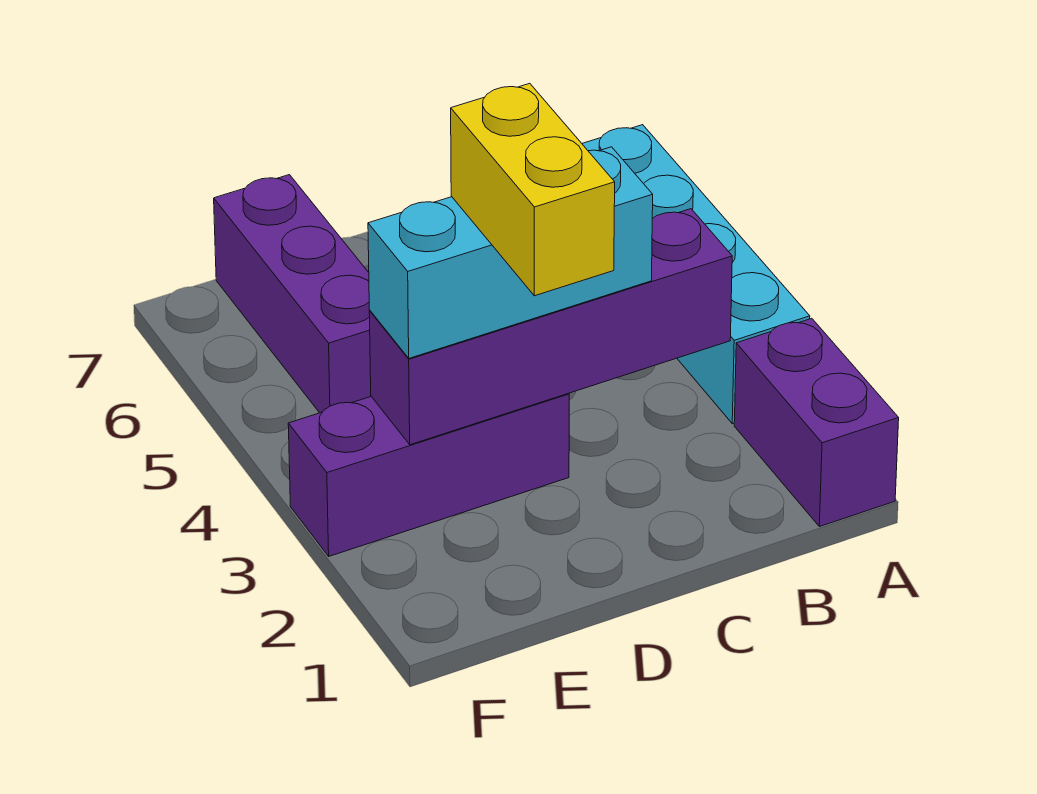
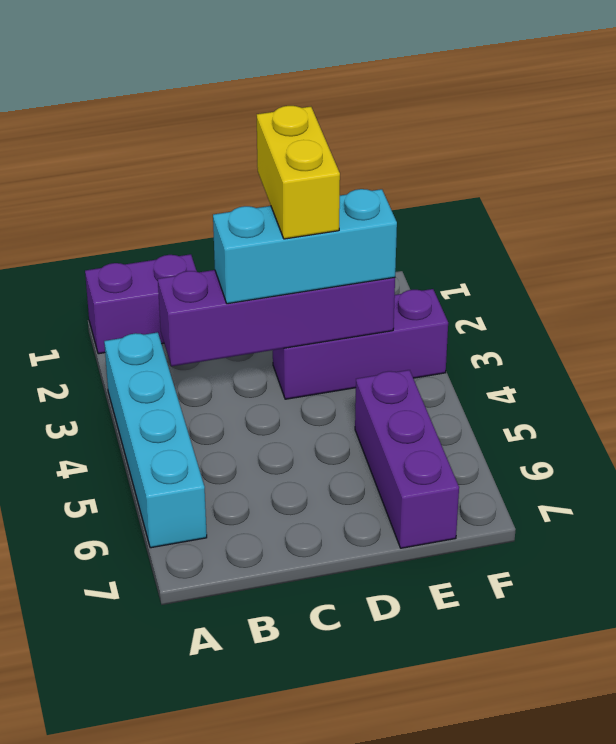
purple 1x2 brick [734,318,899,527] -> purple 1x2 brick turned to [85,254,196,354]

